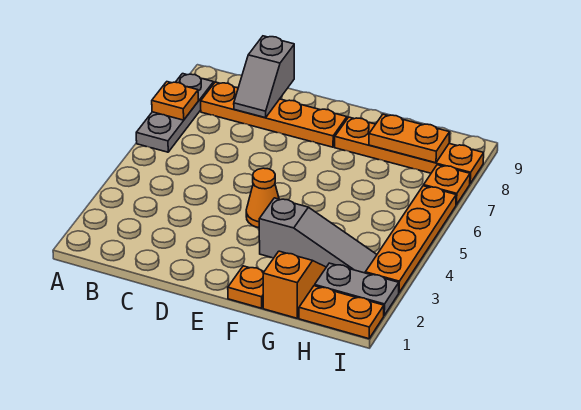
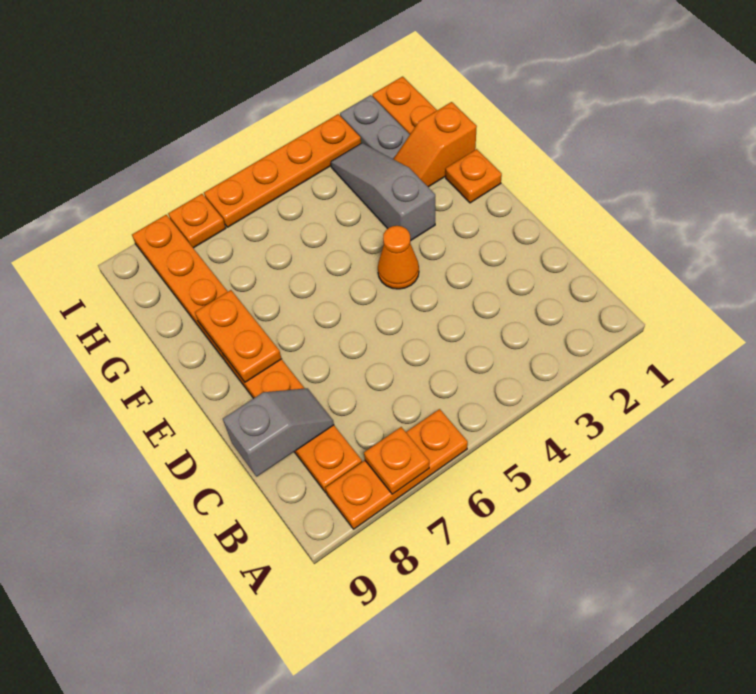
grey 1x3 plate [136,74,214,152] -> orange 1x3 plate [326,409,468,529]
orange 1x2 plate [369,114,450,163] -> orange 1x2 plate moved to [195,290,281,382]

